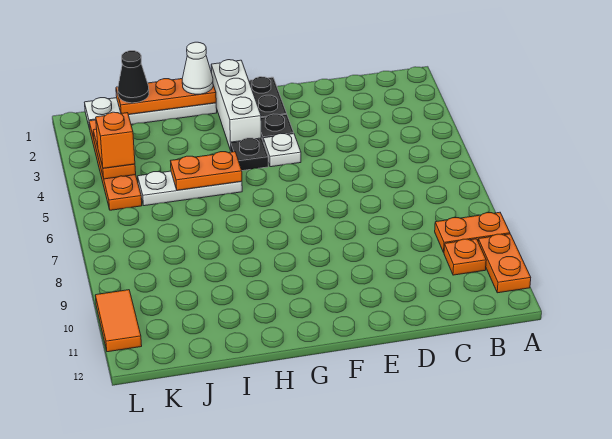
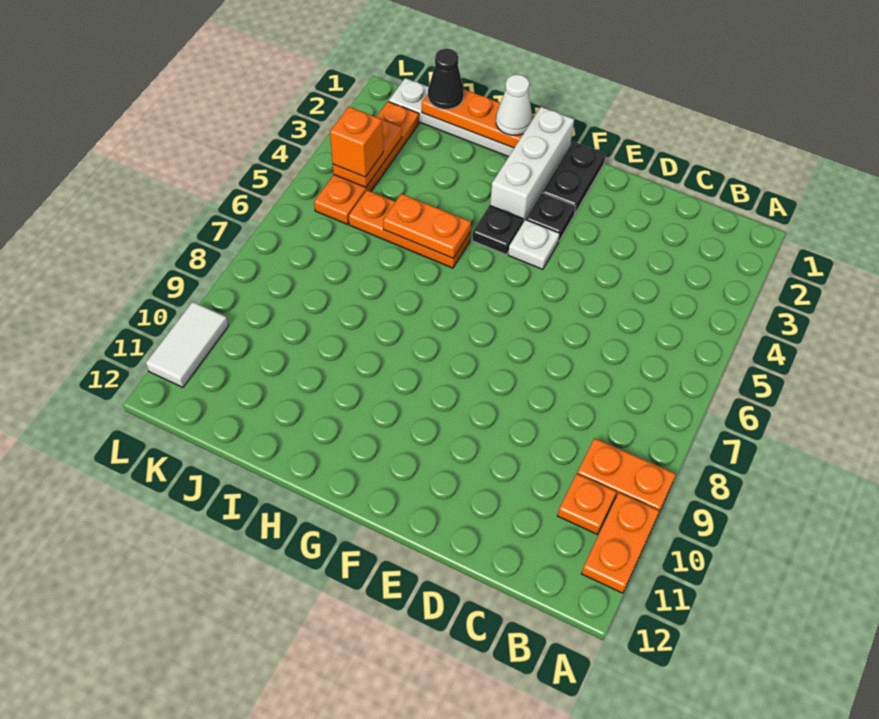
white 1x3 plate [138,171,242,206] -> orange 1x3 plate [349,190,470,268]
orange 1x2 tile [95,290,142,352] -> white 1x2 tile [146,302,228,387]

